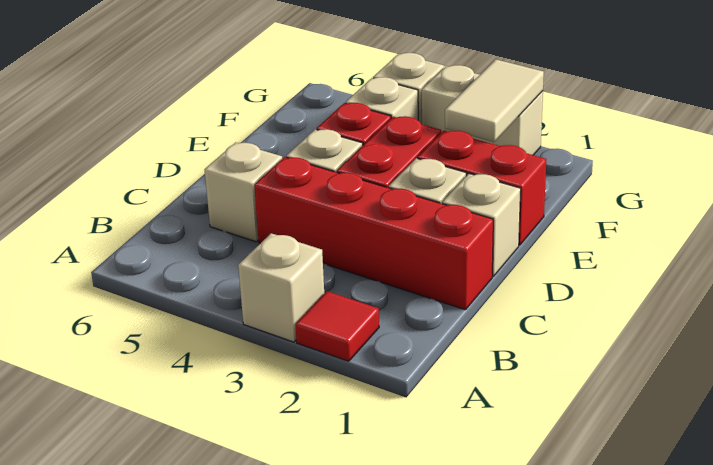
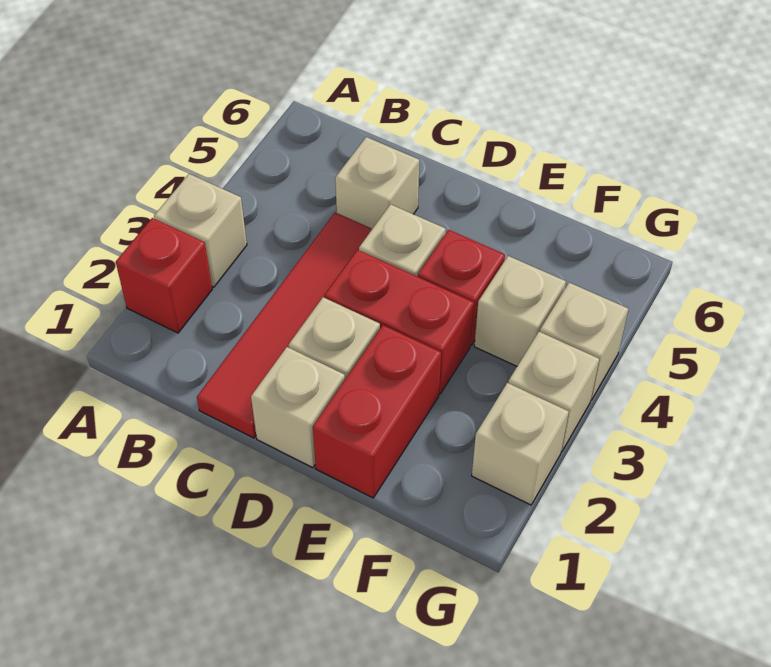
red 1x1 tile [295,291,379,361] -> red 1x1 brick [116,218,212,333]
red 1x4 brick [254,157,493,310] -> red 1x4 tile [197,212,372,438]
tan 1x2 tile [445,59,544,142] -> none

